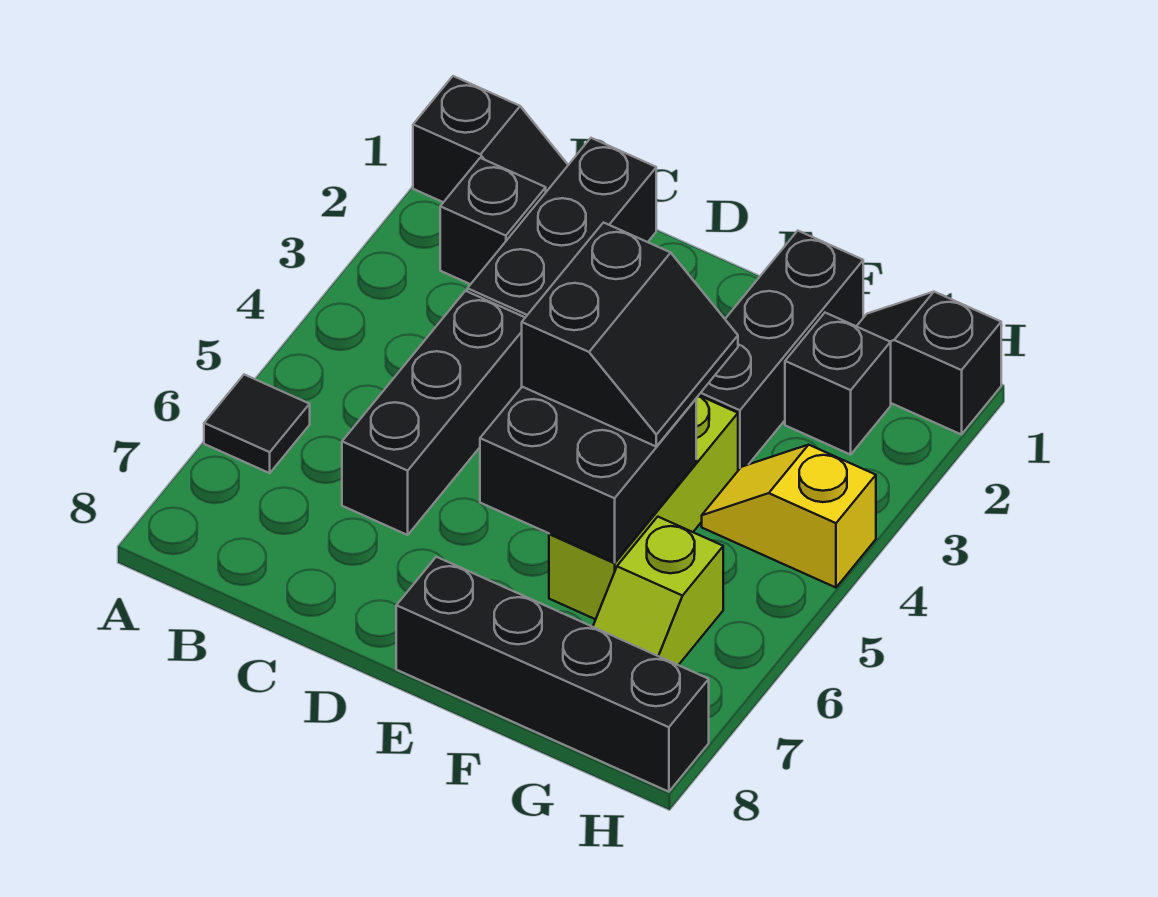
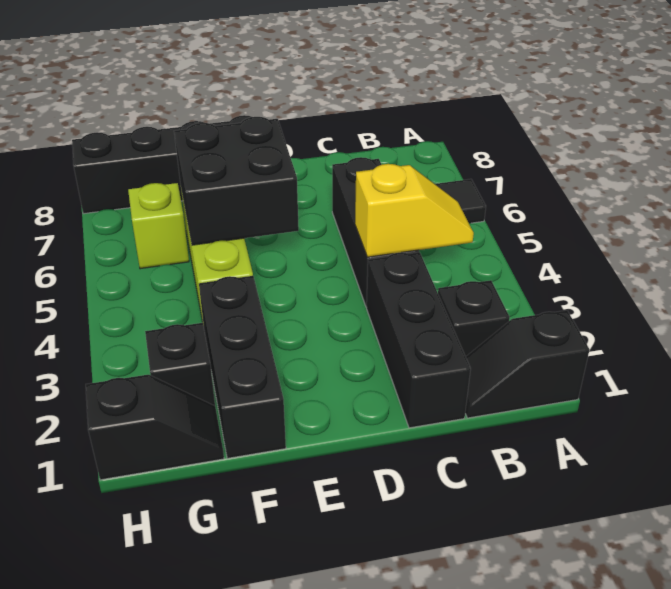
black 2x2 slope [522,223,738,446] -> none
yellow 1x2 slope [702,445,876,588] -> yellow 1x2 slope moved to [355,164,474,257]

